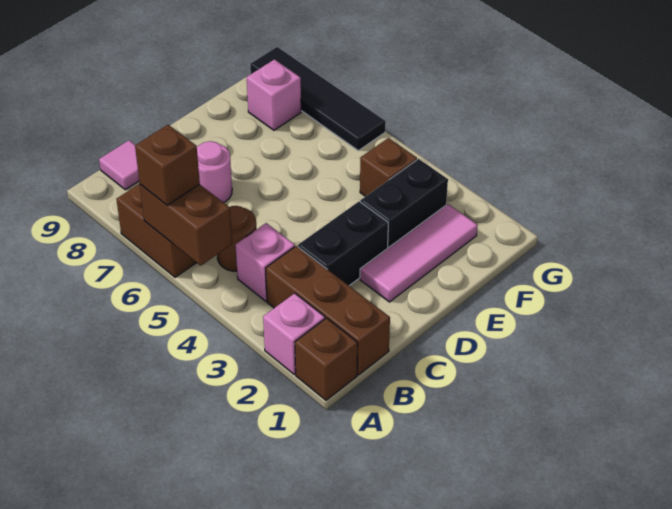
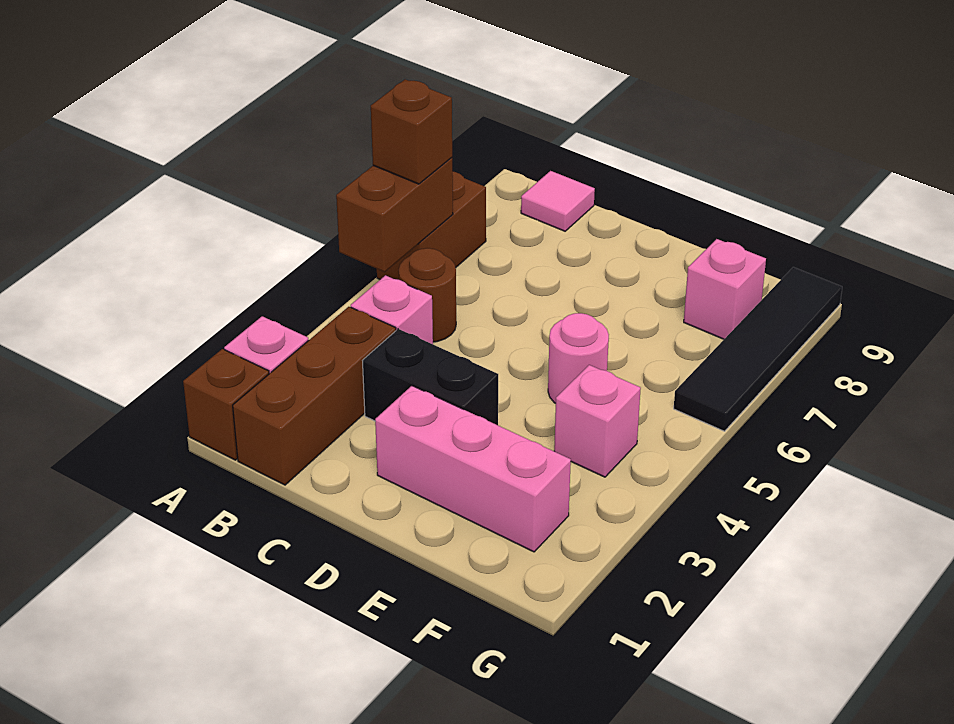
pink 1x1 round brick [197,141,232,203] -> pink 1x1 round brick moved to [548,313,609,403]
pink 1x3 tile [360,204,478,302] -> pink 1x3 brick [375,386,571,552]
black 1x2 brick [360,159,448,248] -> none
brown 1x1 brick [360,138,417,197] -> pink 1x1 brick [554,365,641,477]

